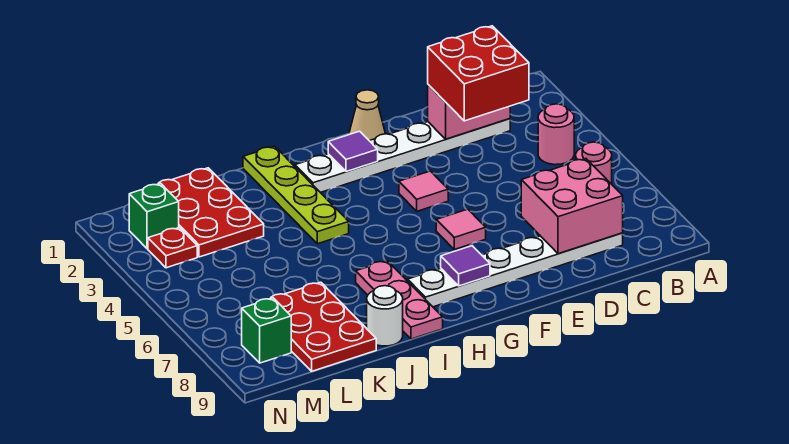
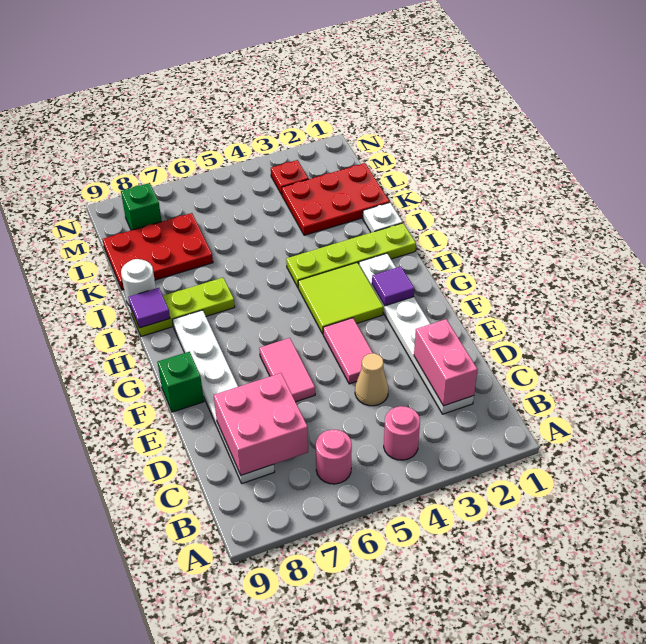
red 2x2 brick [428,26,529,121] -> none
tan 1x1 cone [349,90,385,141] -> tan 1x1 cone moved to [355,353,389,406]
pink 1x1 tile [399,171,448,211] -> pink 1x2 tile [323,318,373,384]
pink 1x1 tile [436,209,486,249] -> pink 1x2 tile [259,338,315,402]
none -> lime 2x2 tile [298,263,383,334]
purple 1x1 tile [441,246,490,286] -> purple 1x1 tile moved to [128,288,170,328]
pink 1x3 plate [356,261,443,339] -> lime 1x3 plate [130,278,235,336]
none -> white 1x1 plate [363,203,403,233]
green 1x1 brick [129,184,179,249] -> green 1x1 brick moved to [157,352,204,412]

